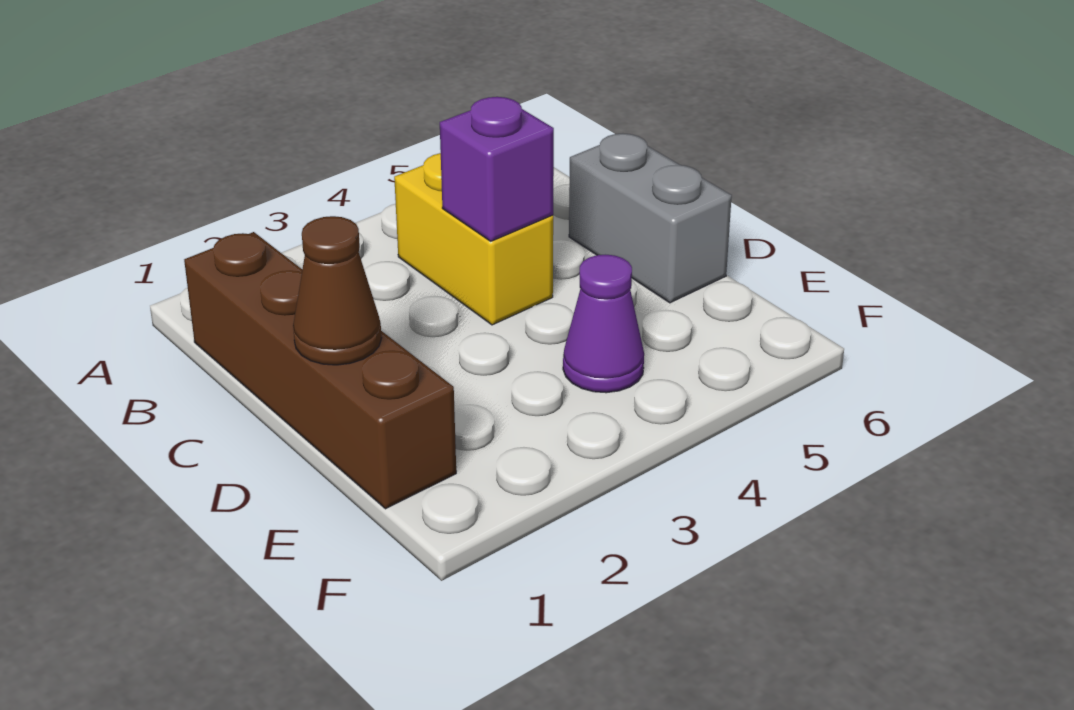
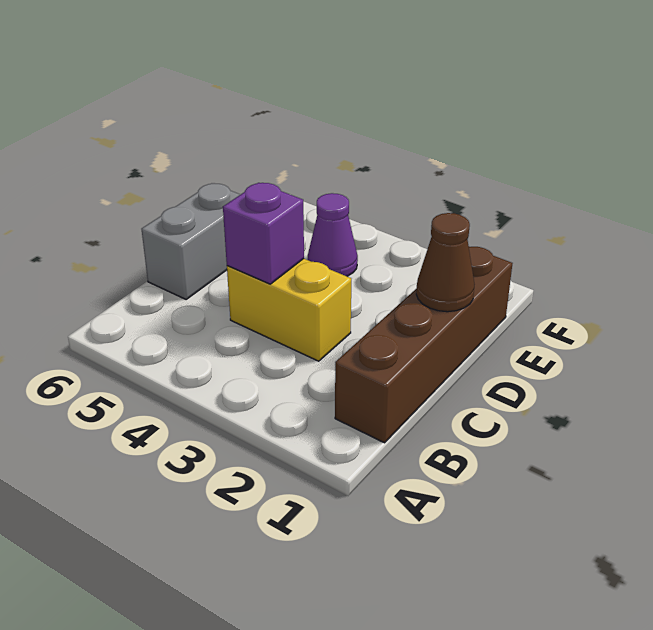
yellow 1x2 brick [394,153,553,325] -> yellow 1x2 brick turned to [227,259,351,361]

